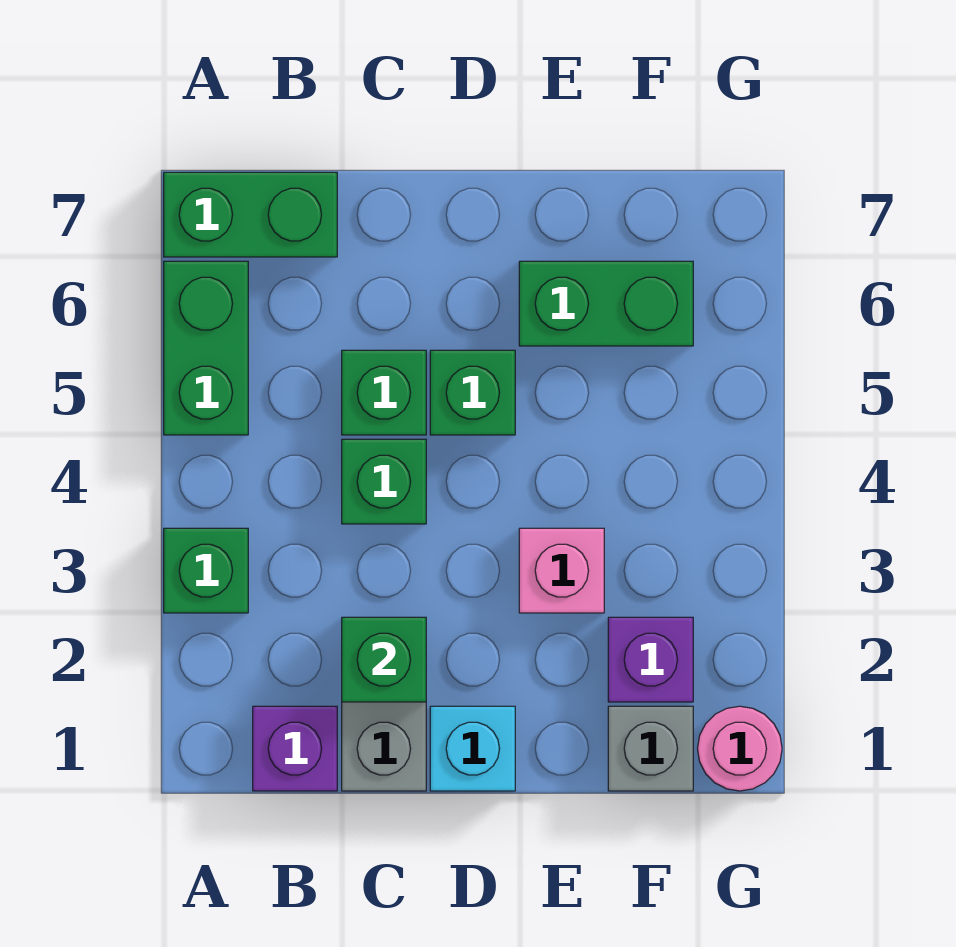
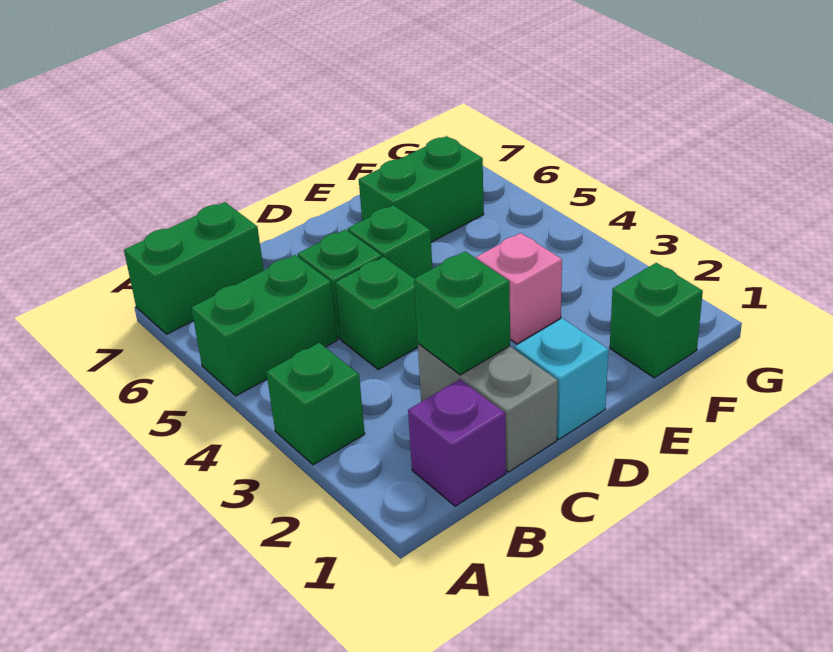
green 1x2 brick [164,261,248,435] -> green 1x2 brick turned to [191,255,337,396]
grey 1x1 brick [608,706,693,791] -> green 1x1 brick [610,263,703,378]
purple 1x1 brick [608,617,693,702] -> none
pink 1x1 round brick [698,706,782,791] -> none

